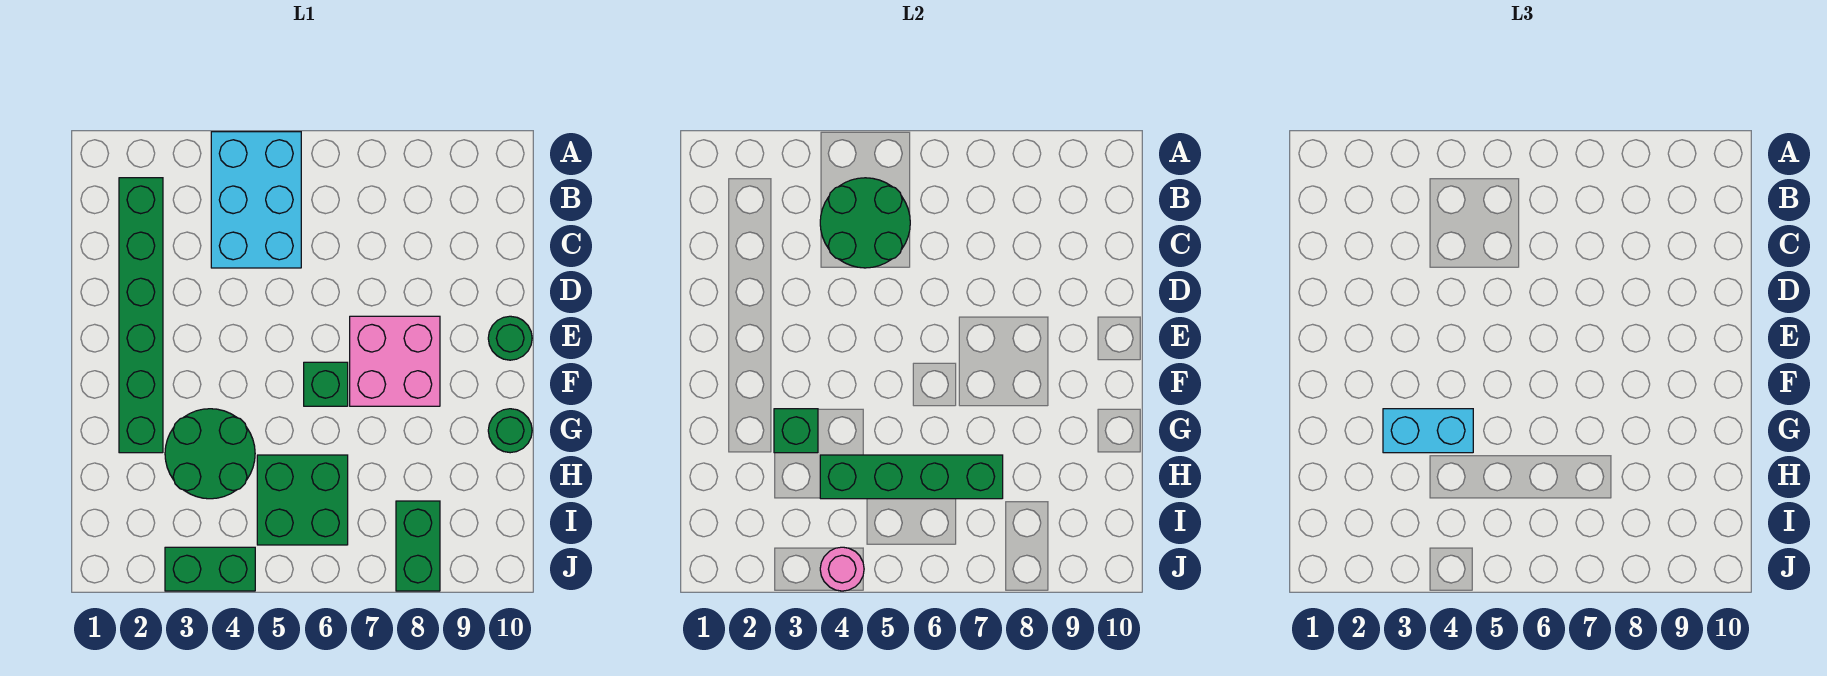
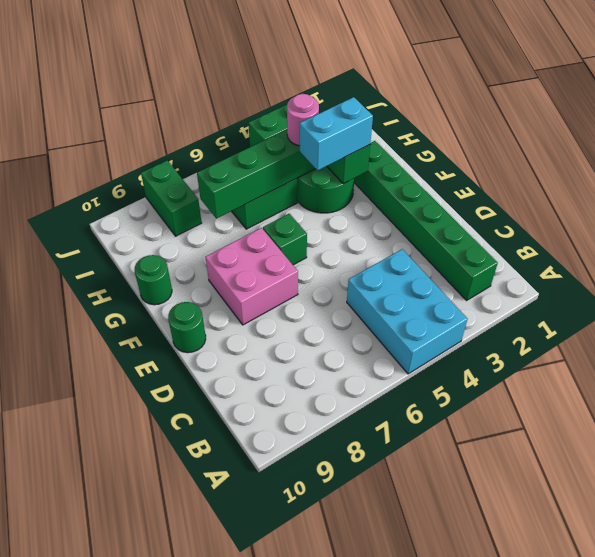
green 2x2 round brick [820,178,910,268] -> none
pink 1x1 round brick [820,547,864,591] -> pink 1x1 round brick moved to [287,94,319,146]

